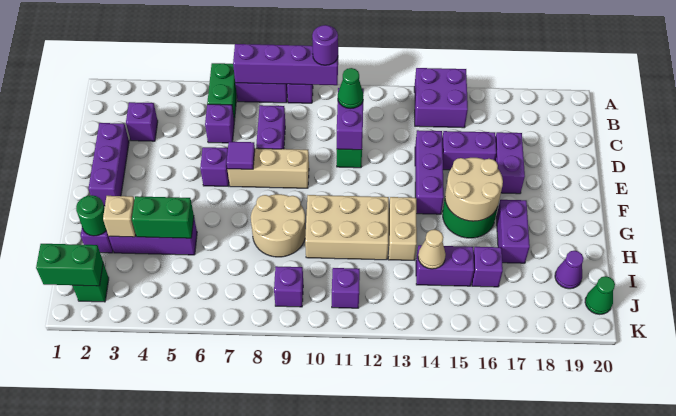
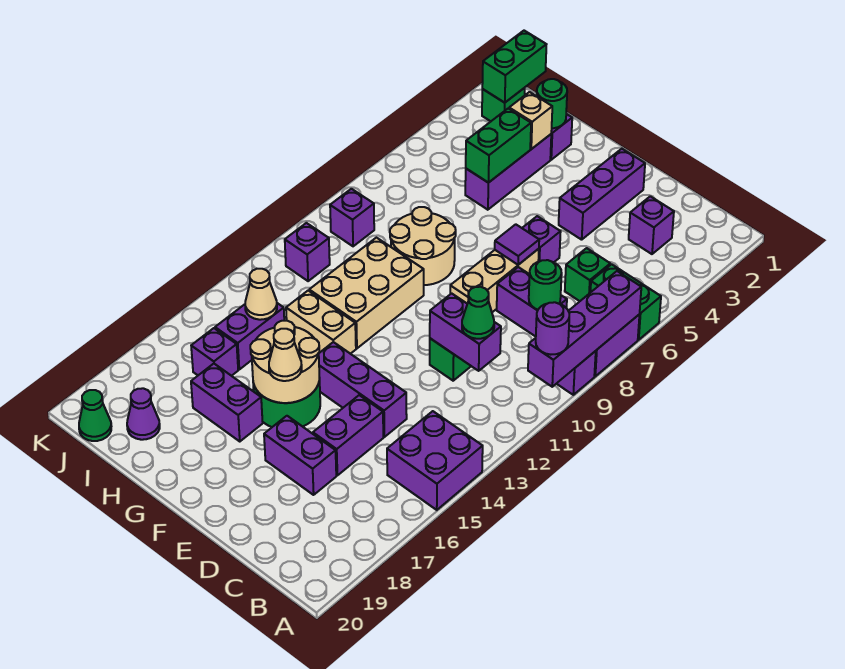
purple 1x1 brick [205,104,234,143] -> green 1x1 brick [565,248,610,301]
none -> green 1x1 round brick [529,260,562,310]
purple 1x3 brick [88,123,129,206] -> purple 1x3 brick turned to [559,149,645,240]
none -> tan 1x1 cone [269,329,302,381]

